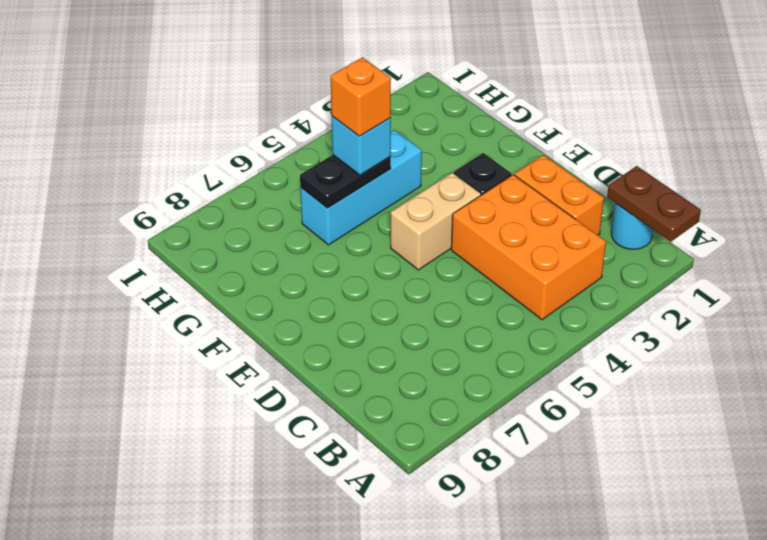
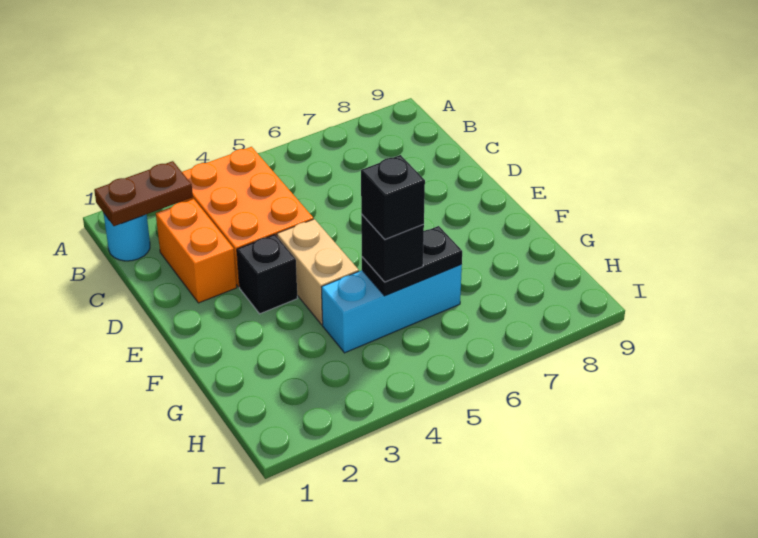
brown 1x2 plate [607,166,701,242] -> brown 1x2 plate turned to [94,161,193,226]
tan 1x2 brick [391,173,481,270] -> tan 1x2 brick turned to [277,219,359,325]
cyan 1x1 brick [332,116,391,175] -> black 1x1 brick [361,214,424,282]
orange 1x1 brick [331,57,391,136] -> black 1x1 brick [361,155,425,239]

